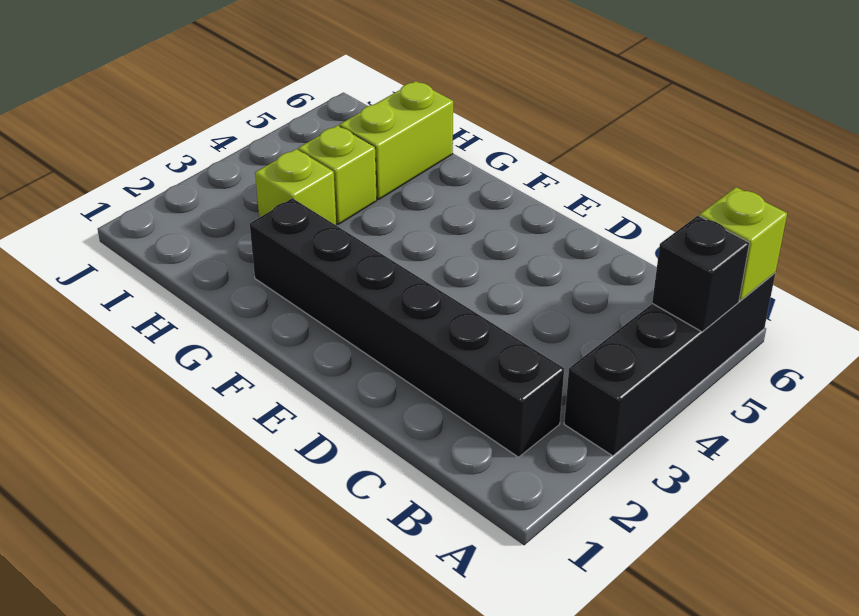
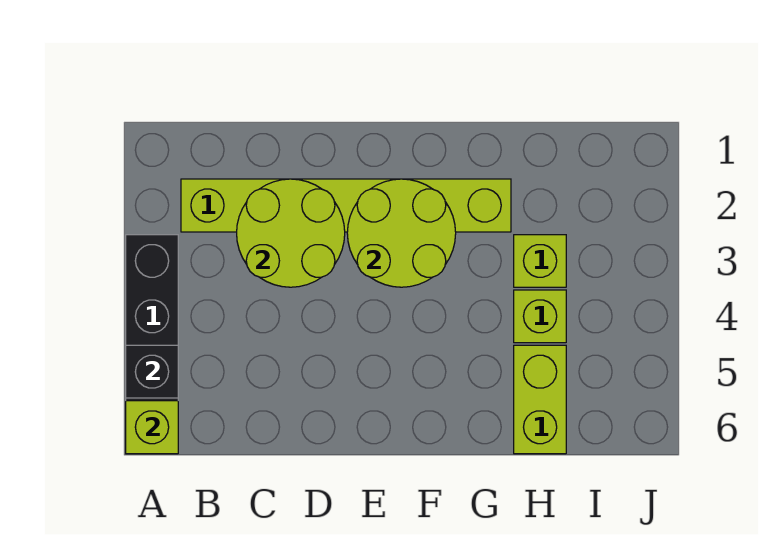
black 1x6 brick [250,198,564,457] -> lime 1x6 brick [181,179,511,232]
none -> lime 2x2 round brick [237,179,345,287]
none -> lime 2x2 round brick [347,179,456,287]

